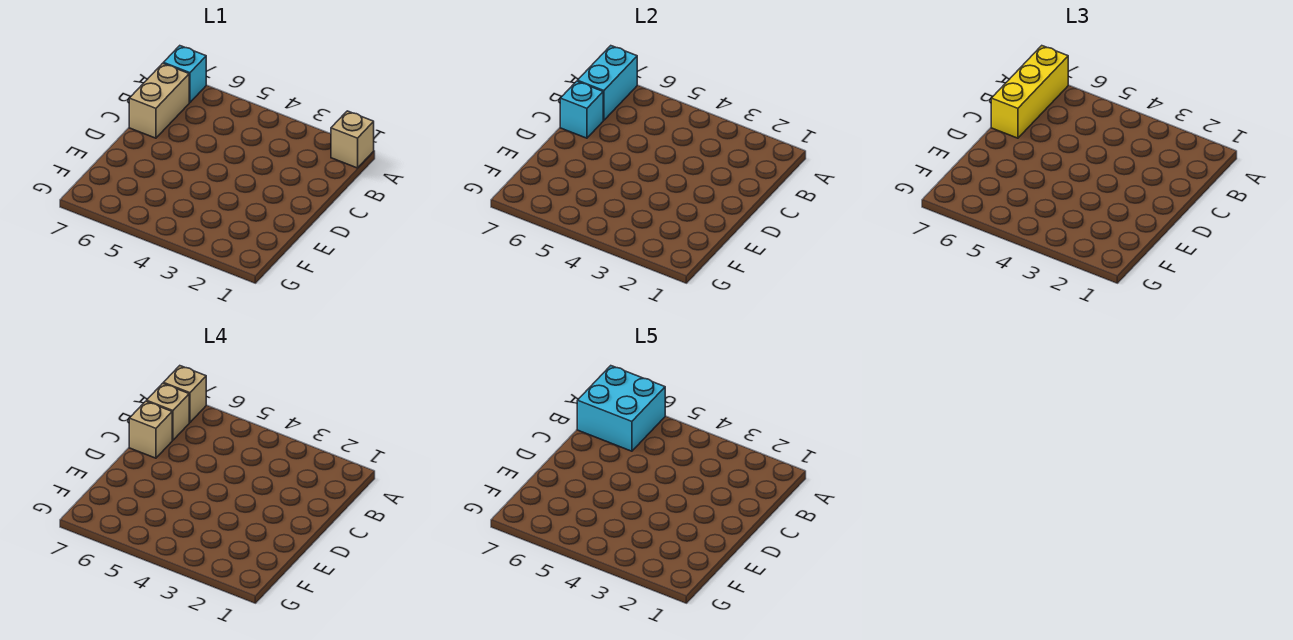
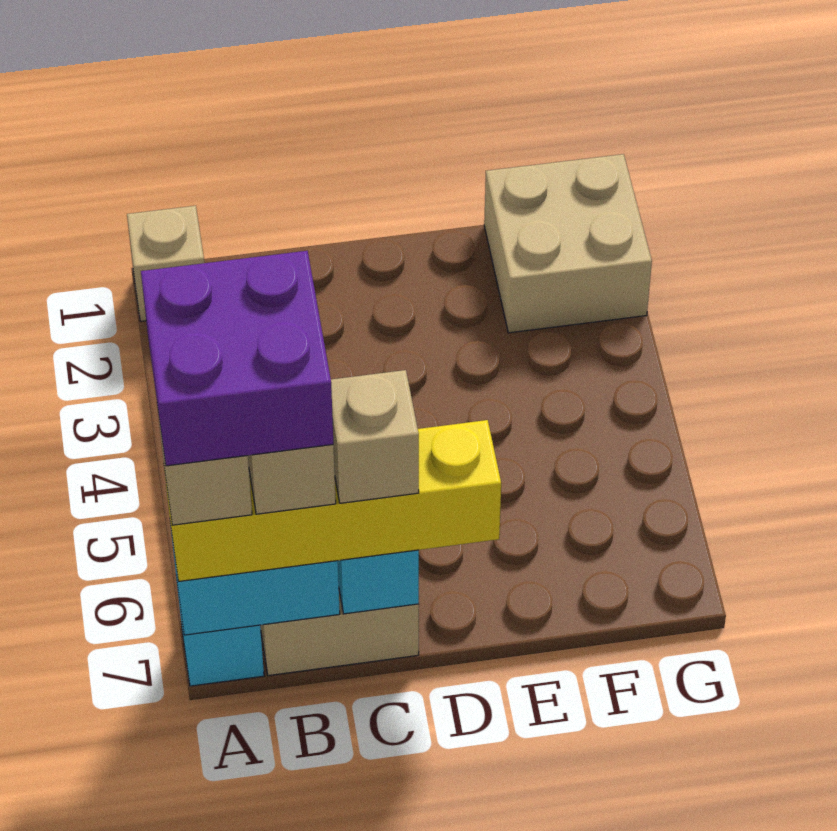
cyan 2x2 brick [577,366,665,451] -> purple 2x2 brick [141,251,333,466]
yellow 1x3 brick [991,46,1068,138] -> yellow 1x4 brick [164,420,501,582]
none -> tan 2x2 brick [484,154,652,333]

